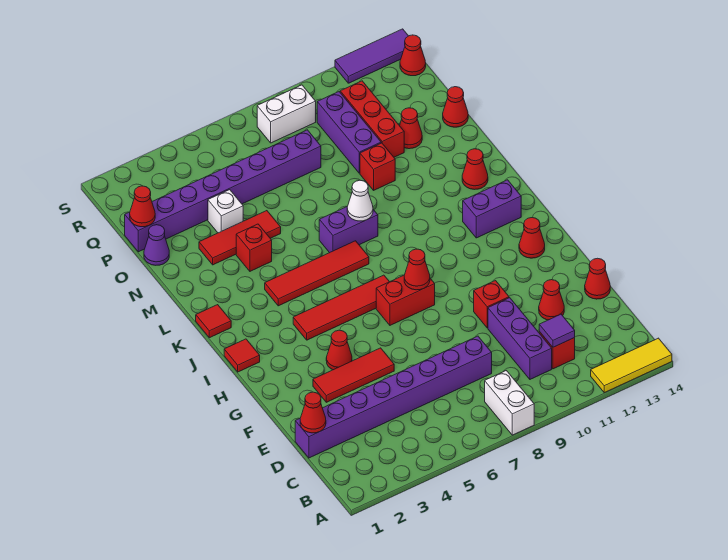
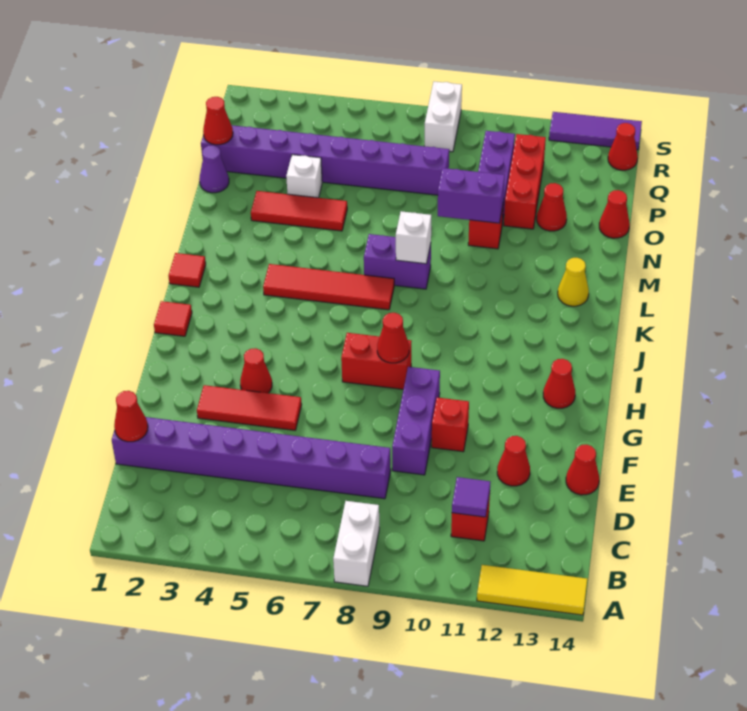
purple 1x3 brick [488,298,552,379] -> purple 1x3 brick moved to [392,367,440,475]
red 1x4 tile [293,275,389,340] -> none
purple 1x2 brick [463,180,521,238] -> purple 1x2 brick moved to [438,168,505,223]
white 1x1 cone [347,180,373,221] -> white 1x1 brick [396,211,431,264]
red 1x1 cone [462,149,488,190] -> yellow 1x1 cone [558,258,589,306]
red 1x1 brick [236,224,272,271] -> none
white 1x2 brick [257,85,316,143] -> white 1x2 brick turned to [424,82,462,152]

